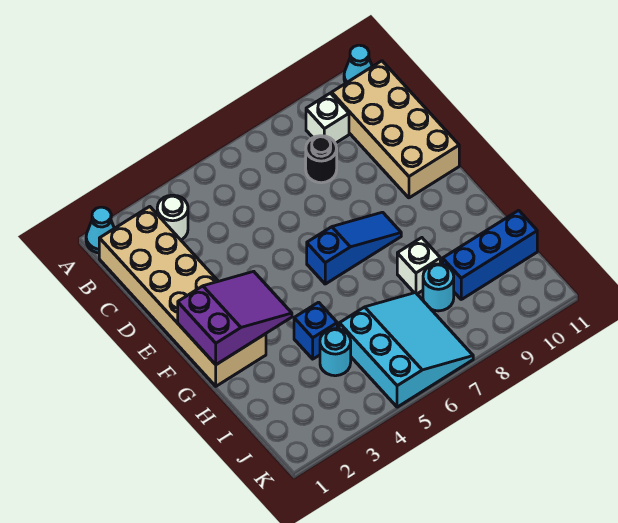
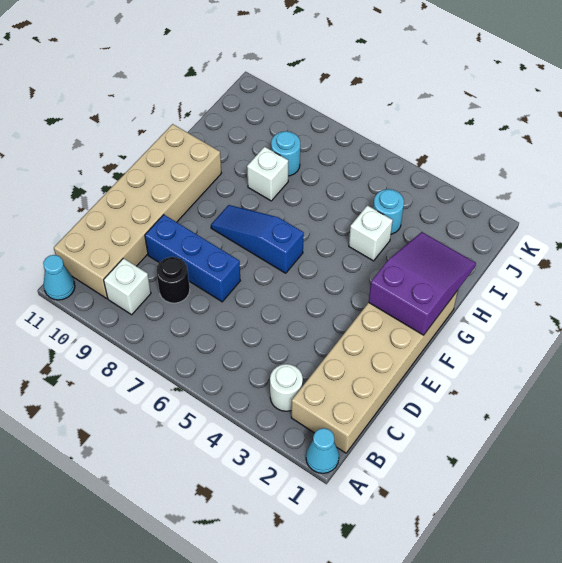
tan 2x4 brick [332,61,459,198] -> tan 2x6 brick [54,124,221,298]
purple 2x3 slope [178,271,292,365] -> purple 2x3 slope turned to [369,232,476,335]
blue 1x1 brick [294,302,337,359] -> white 1x1 brick [349,205,393,261]
cyan 3x3 slope [339,293,473,407] -> none
blue 1x3 brick [443,210,537,299] -> blue 1x3 brick moved to [145,215,240,302]

